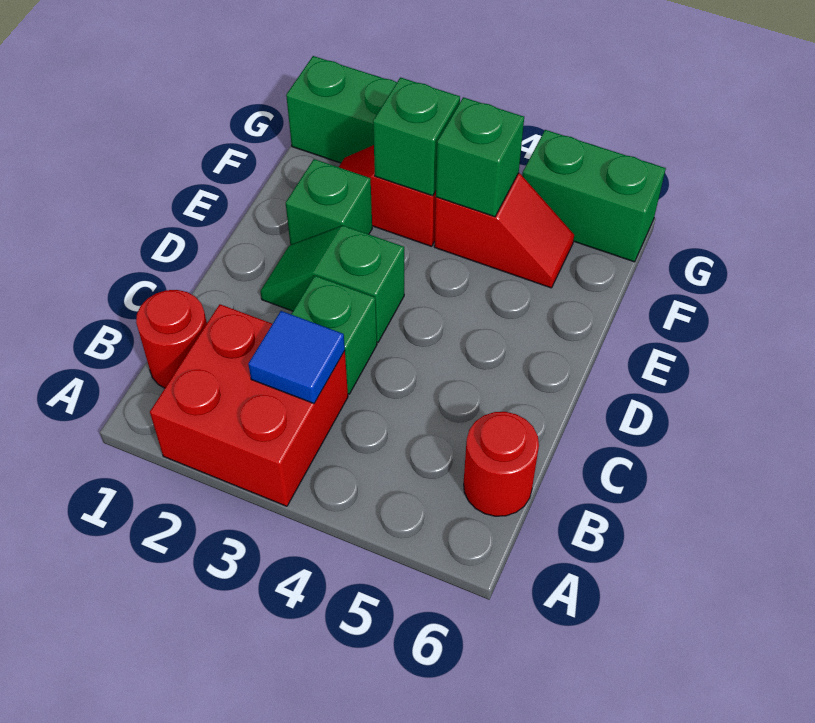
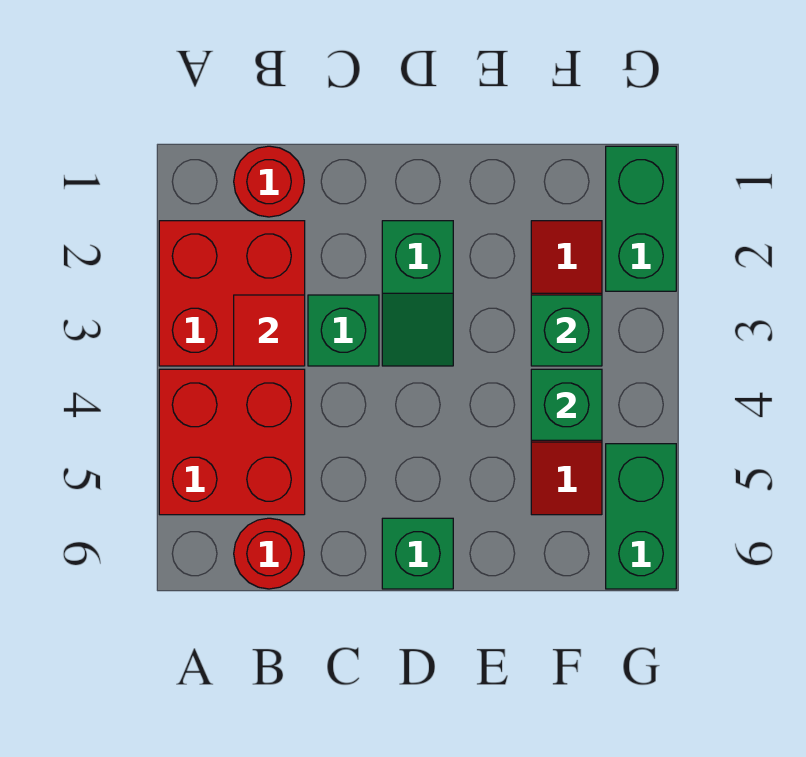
none -> red 2x2 brick [159,369,305,515]
blue 1x1 tile [248,311,345,403] -> red 1x1 tile [234,295,305,366]
green 1x2 slope [260,226,404,342] -> green 1x2 slope turned to [382,221,453,366]
green 1x1 brick [286,159,372,245] -> green 1x1 brick moved to [382,518,453,589]

